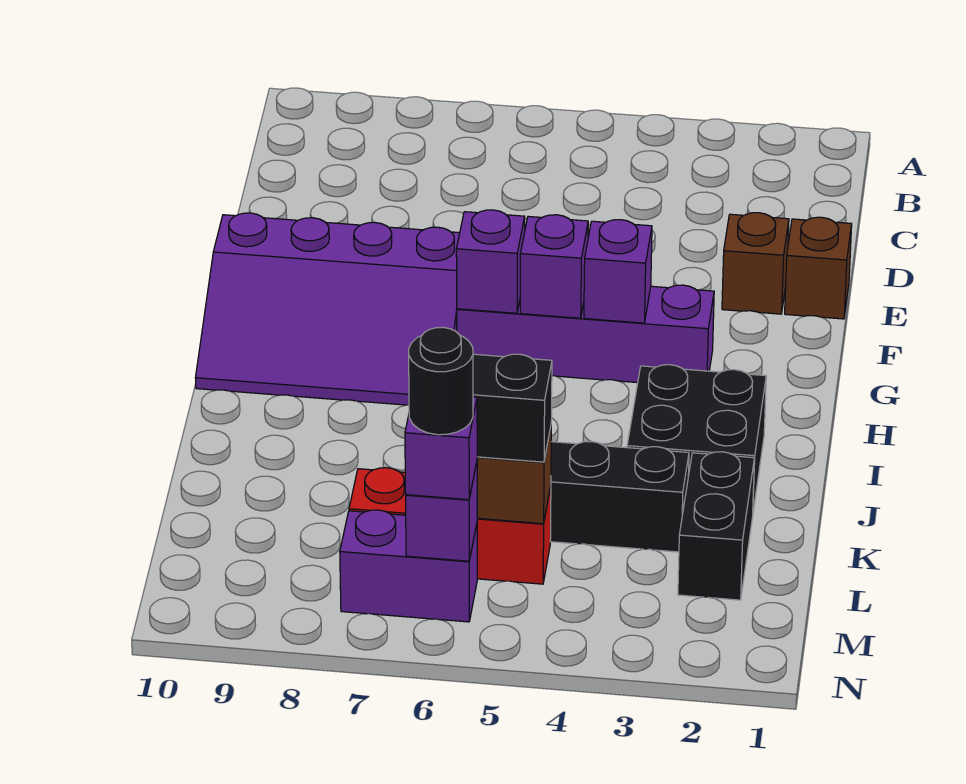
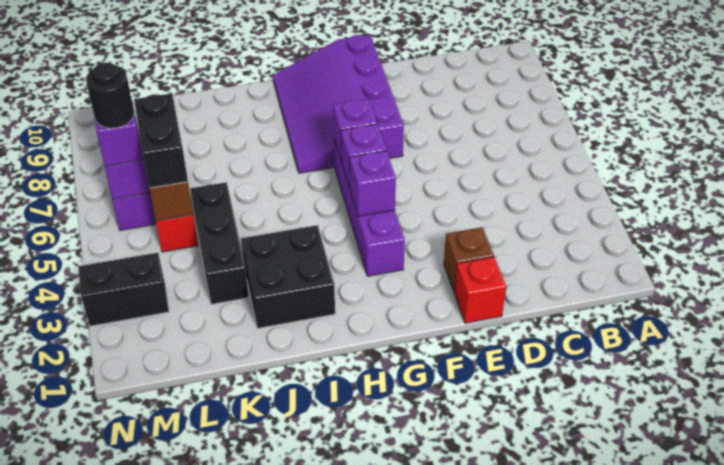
brown 1x1 brick [785,217,852,319] -> red 1x1 brick [454,257,506,323]
black 1x2 brick [678,452,754,600] -> black 1x2 brick moved to [78,253,169,326]

